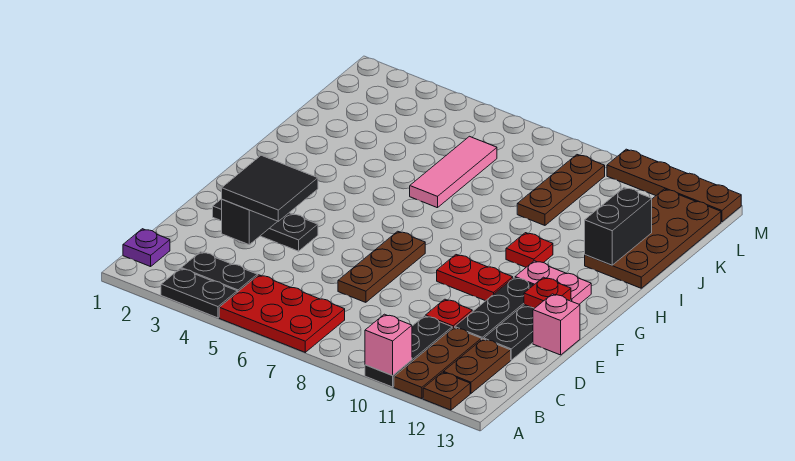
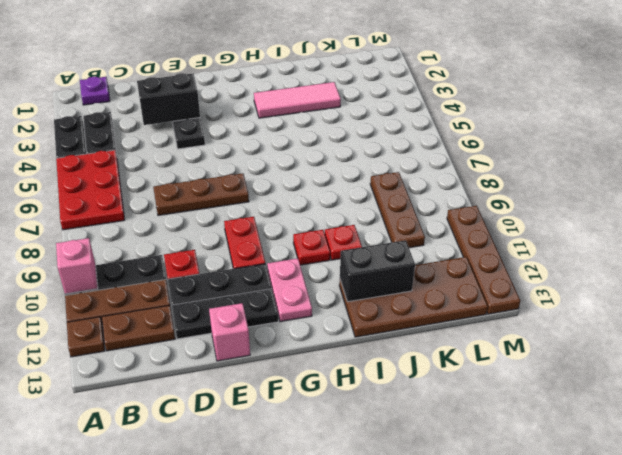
black 2x2 tile [222,155,318,221] -> none
red 1x1 plate [524,277,571,308] -> red 1x1 plate moved to [325,225,362,260]
pink 1x3 tile [410,136,497,208] -> pink 1x3 tile moved to [254,82,341,118]
brown 1x3 plate [517,155,605,225] -> brown 1x3 plate turned to [370,172,425,248]

